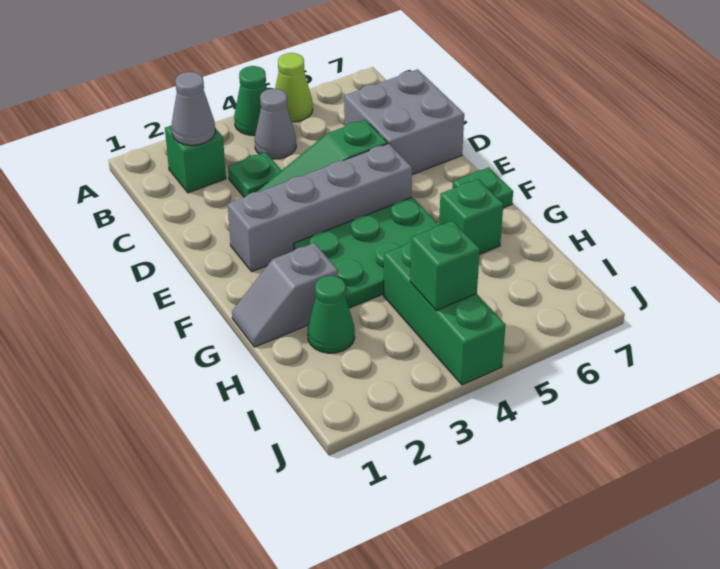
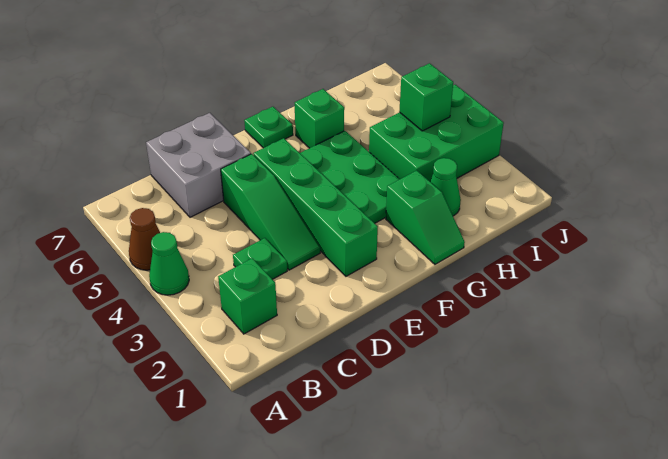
lime 1x1 cone [275,53,313,122] -> brown 1x1 cone [129,208,160,270]
grey 1x1 cone [172,72,215,145] -> none
grey 1x1 cone [255,89,296,159] -> none
grey 1x4 brick [228,144,412,272] -> green 1x4 brick [253,138,378,276]
grey 1x2 slope [232,243,338,347] -> green 1x2 slope [386,171,465,264]
green 1x3 brick [383,242,505,385] -> green 2x3 brick [369,85,504,181]

